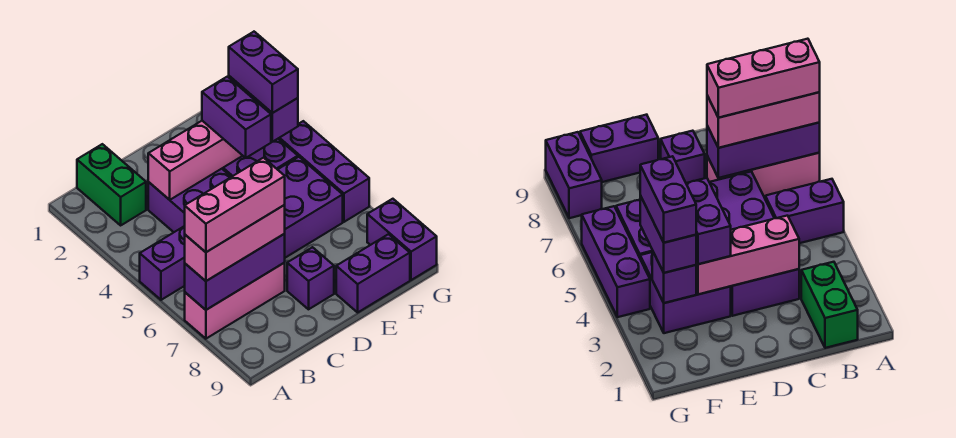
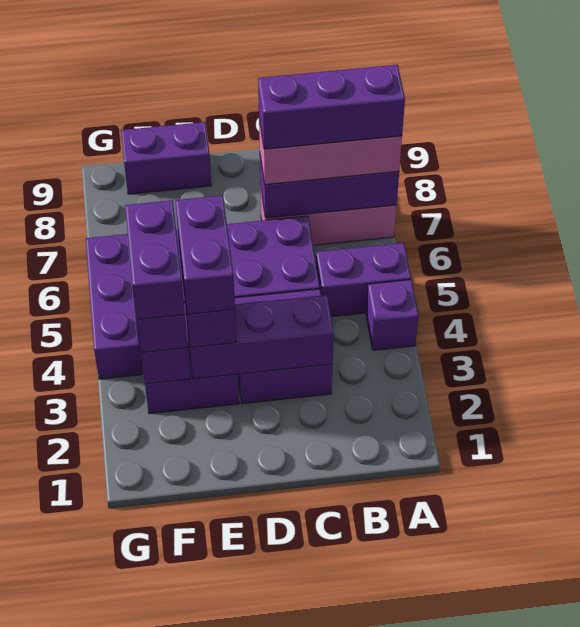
pink 1x3 brick [185,158,285,252] -> purple 1x3 brick [258,65,405,149]
green 1x2 brick [77,144,146,225] -> none
pink 1x3 brick [148,121,243,200] -> purple 1x3 brick [186,295,334,379]
purple 1x1 brick [287,247,334,309] -> purple 1x1 brick moved to [366,280,419,350]
purple 1x2 brick [367,199,437,280] -> purple 1x2 brick moved to [175,195,235,314]

